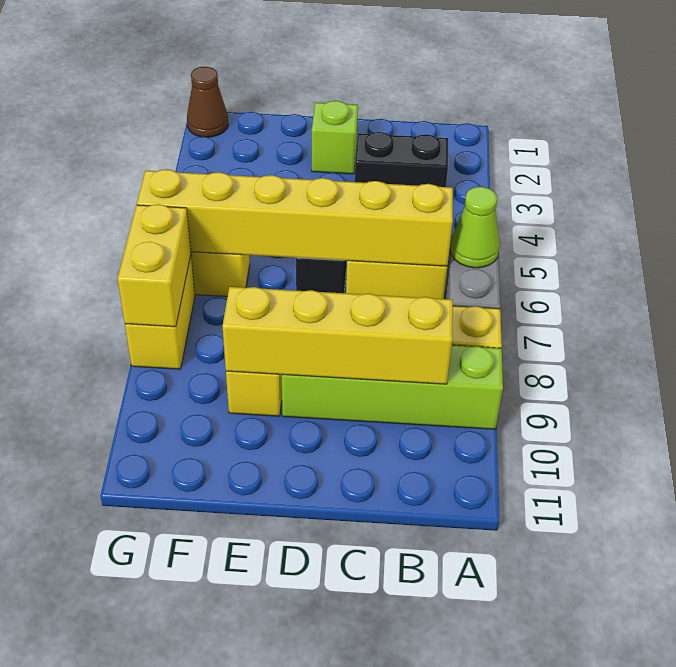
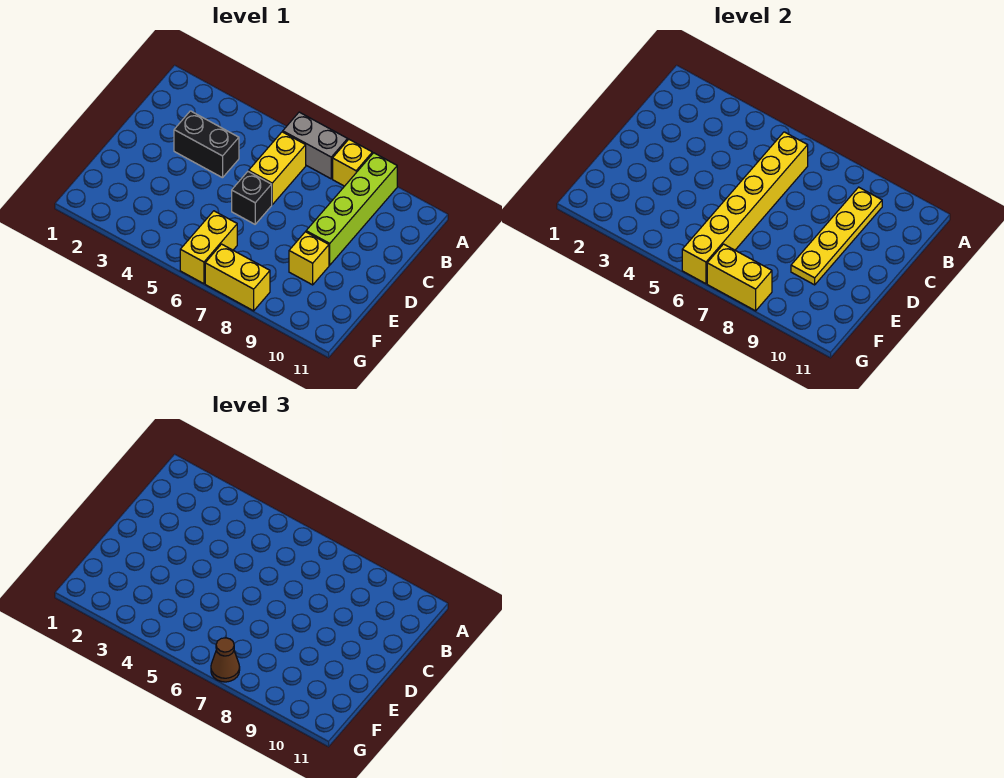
lime 1x1 cone [450,187,500,268] -> none
black 1x2 brick [355,132,448,187] -> black 1x2 brick turned to [174,111,239,178]
yellow 1x4 brick [222,287,453,384] -> yellow 1x4 plate [791,187,882,285]
lime 1x1 brick [312,101,358,174] -> none
brown 1x1 cone [187,67,228,137] -> brown 1x1 cone moved to [211,638,240,682]

